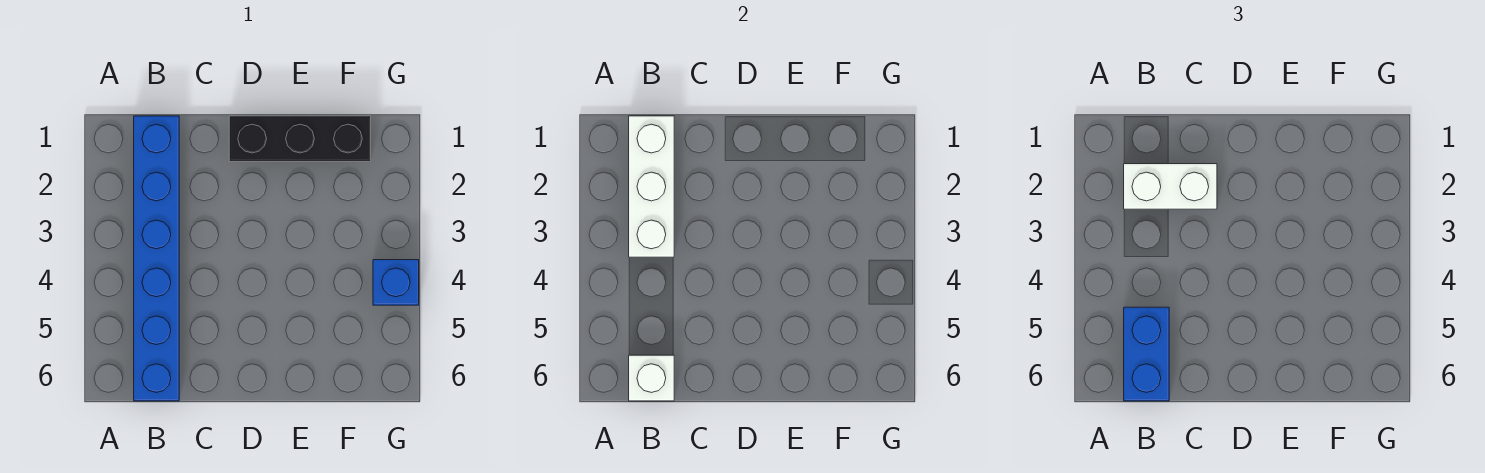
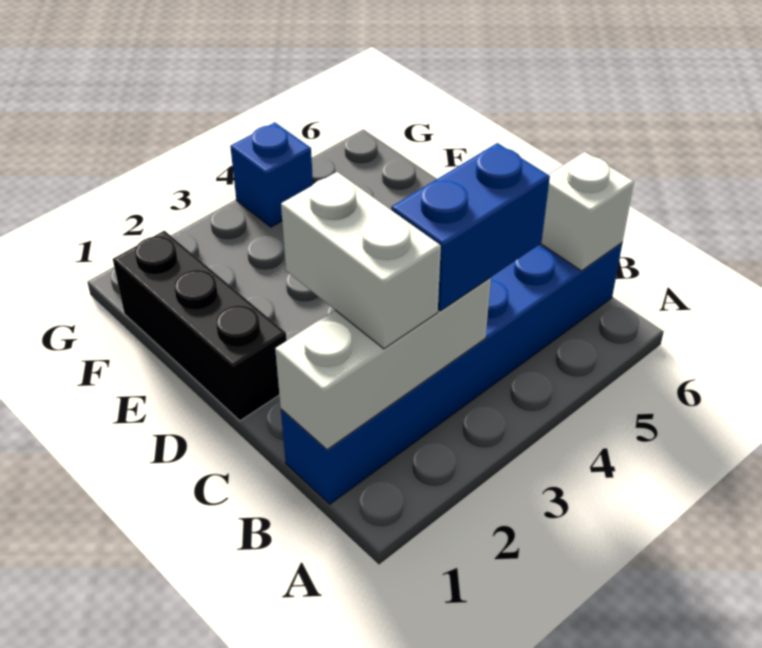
blue 1x2 brick [1124,307,1169,401] -> blue 1x2 brick moved to [391,143,550,311]

